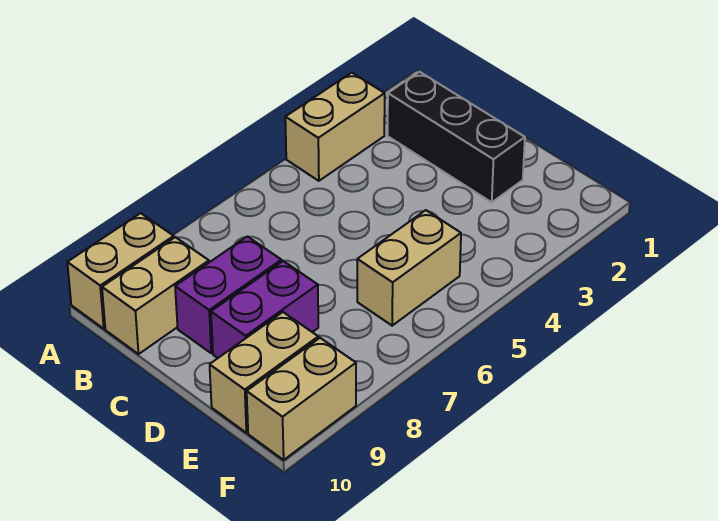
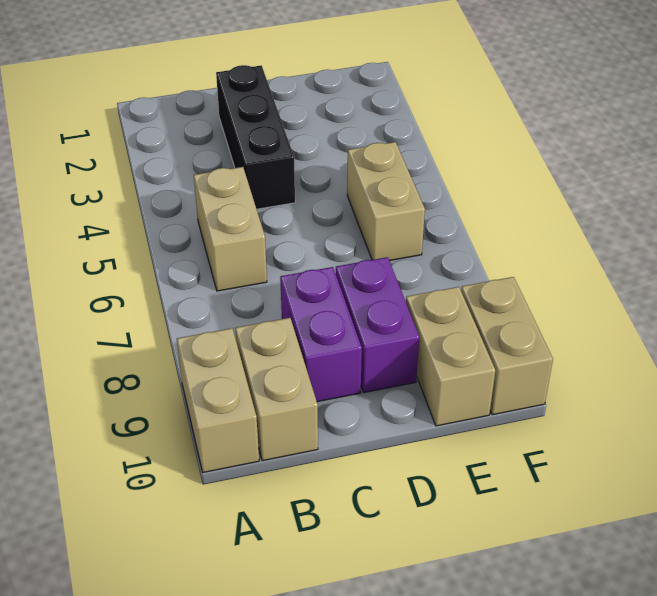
tan 1x2 brick [285,73,385,181] -> tan 1x2 brick moved to [194,167,267,291]
black 1x3 brick [388,72,525,202] -> black 1x3 brick turned to [216,65,295,209]

